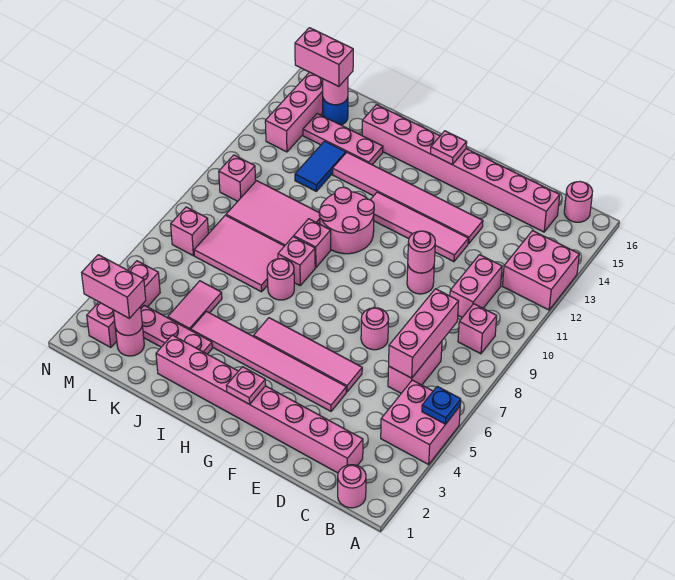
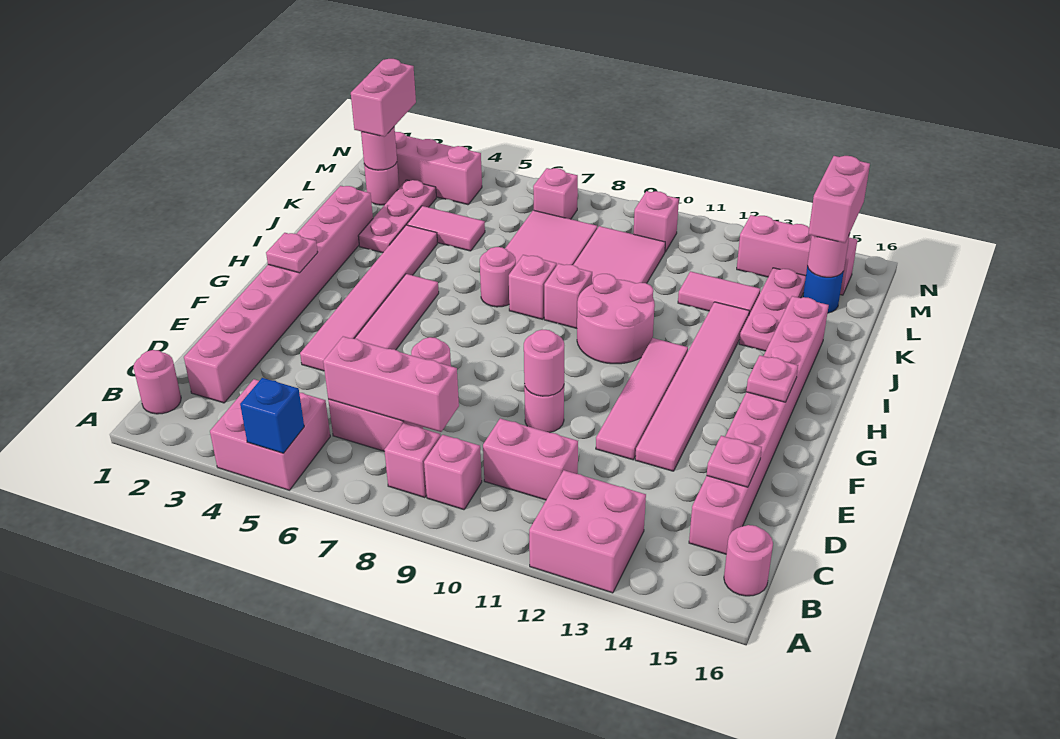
blue 1x1 plate [422,386,461,424] -> blue 1x1 brick [240,378,304,453]
none -> pink 1x1 brick [384,423,441,498]
none -> pink 1x1 plate [707,436,762,487]
blue 1x2 tile [295,141,346,191] -> pink 1x2 tile [678,271,760,314]

